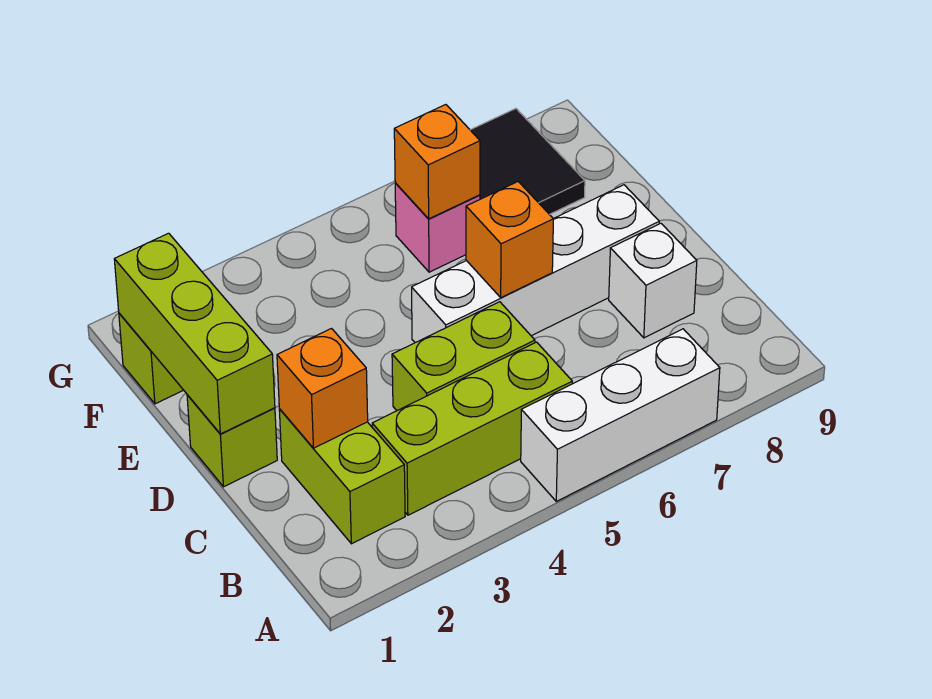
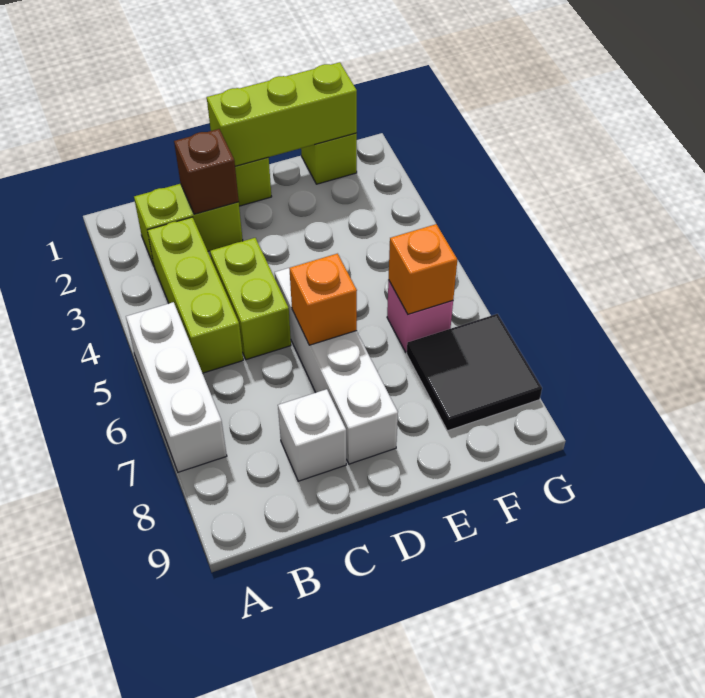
orange 1x1 brick [277,329,368,448] -> brown 1x1 brick [174,129,239,214]

